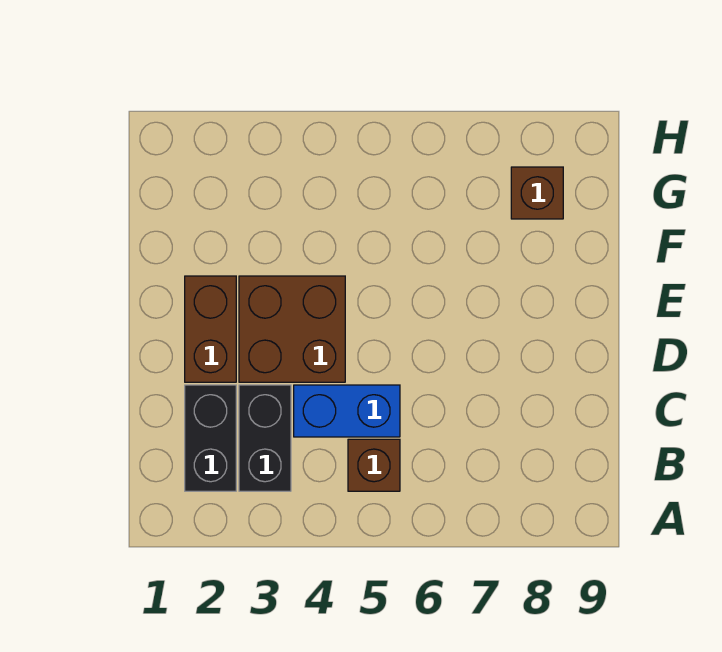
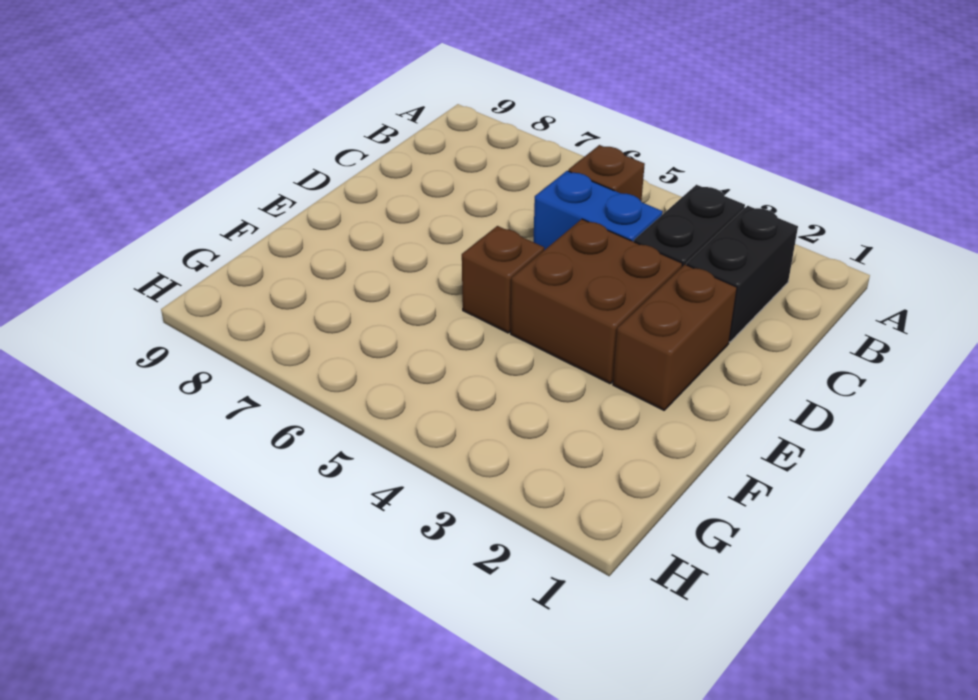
brown 1x1 brick [511,167,563,219] -> brown 1x1 brick moved to [462,226,544,333]

